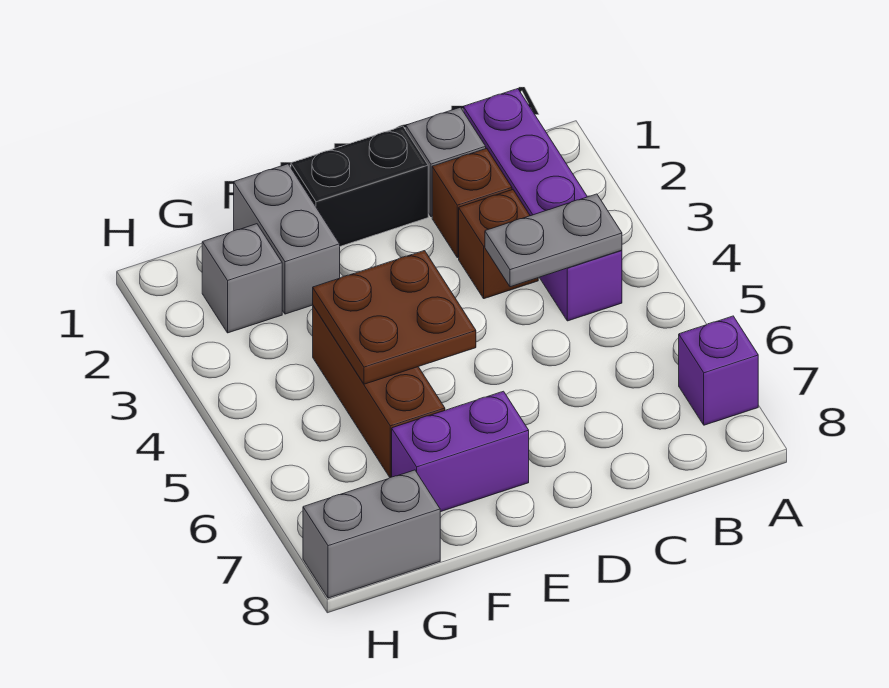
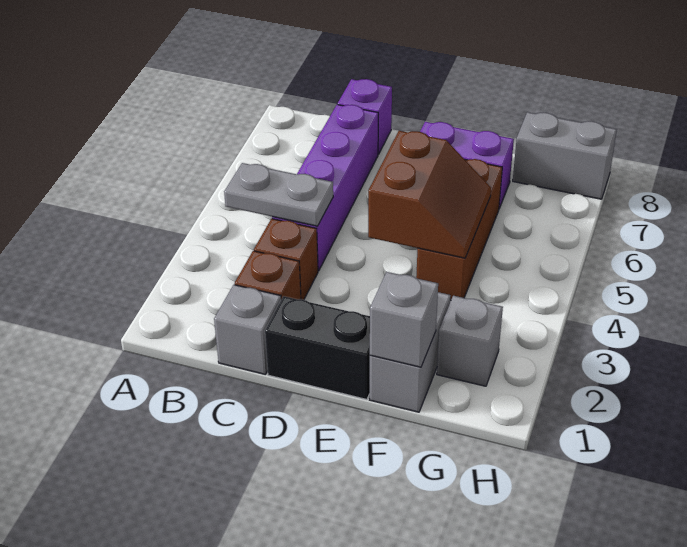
purple 1x1 brick [679,316,758,425] -> purple 1x1 brick moved to [338,79,392,154]
purple 1x4 brick [463,89,622,321] -> purple 1x4 brick moved to [272,105,378,271]
brown 2x2 plate [313,251,476,384] -> brown 2x2 slope [368,131,491,258]
none -> grey 1x1 brick [370,272,438,367]

